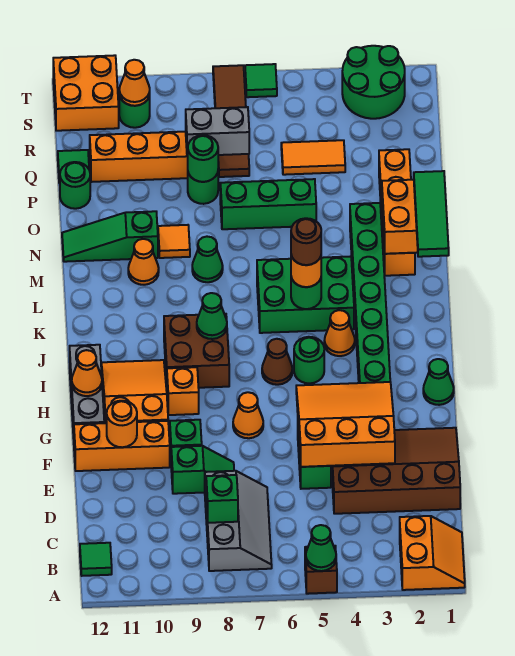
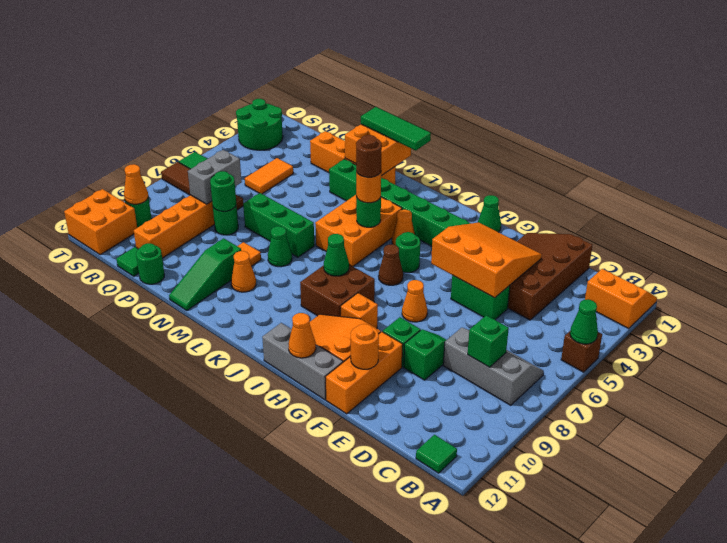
orange 3x3 slope [296,382,395,467] -> orange 3x3 slope turned to [431,222,542,298]
green 2x3 brick [257,256,354,333] -> orange 2x3 brick [315,195,402,266]
green 1x3 brick [220,179,316,229] -> green 1x3 brick turned to [243,193,314,257]

